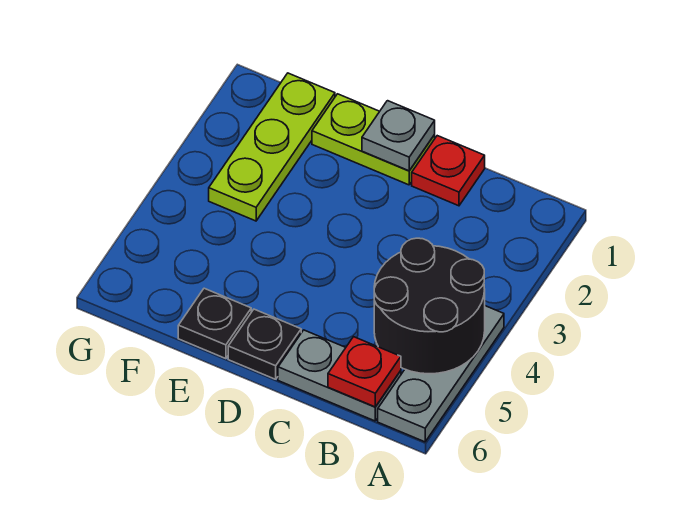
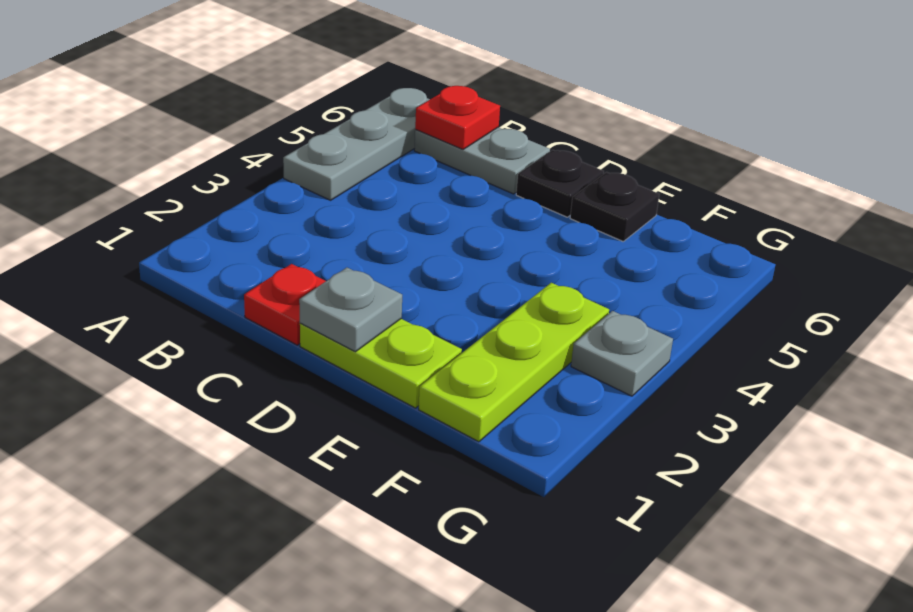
black 2x2 round brick [374,238,485,374] -> none
none -> grey 1x1 plate [571,311,673,396]

